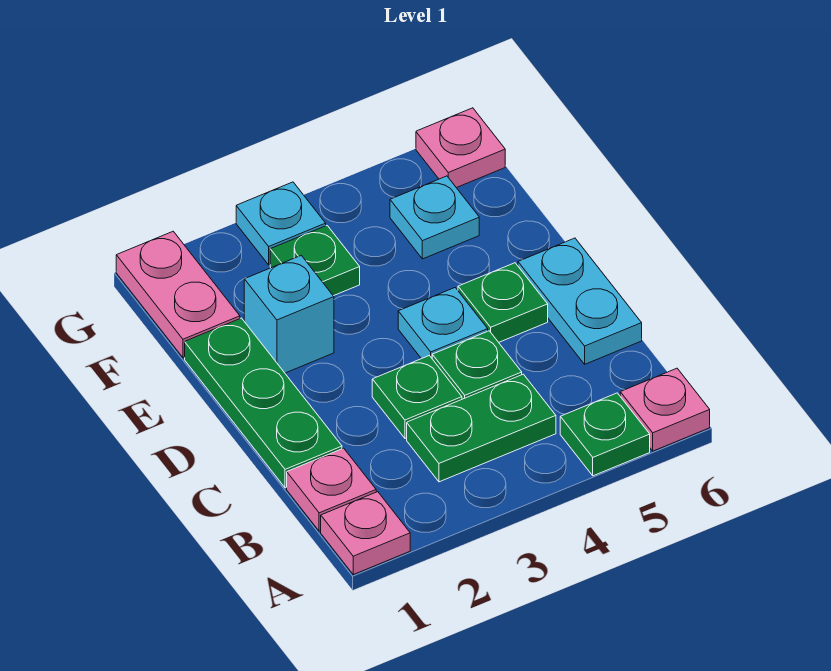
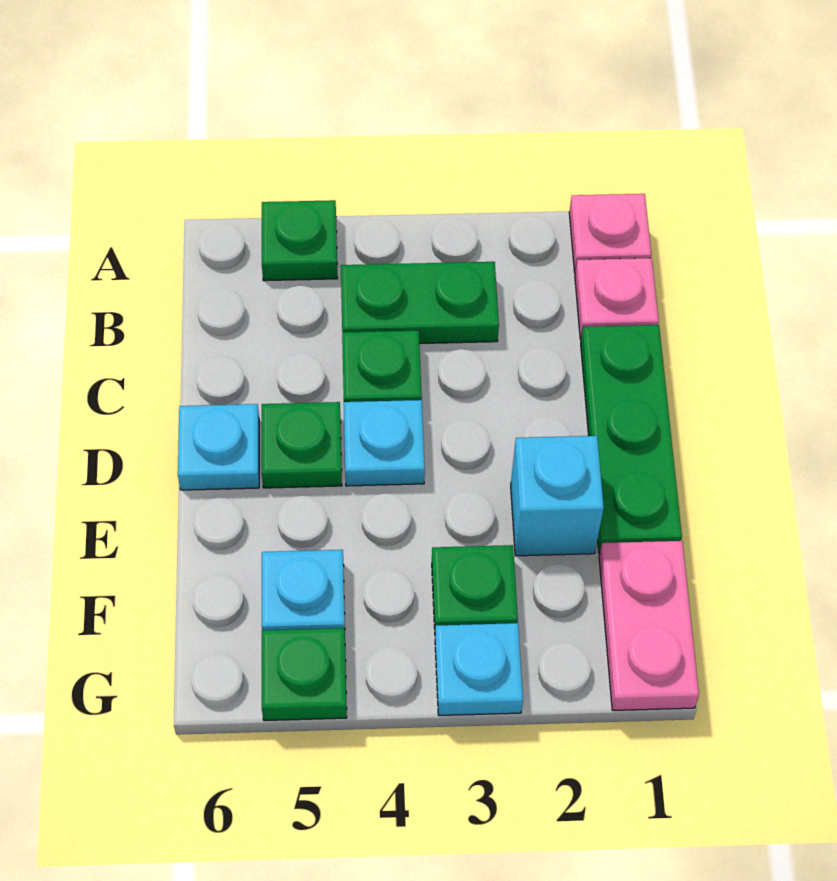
pink 1x1 plate [620,368,710,451] -> none
green 1x1 plate [372,356,462,438] -> green 1x1 plate moved to [262,628,347,721]
cyan 1x2 plate [518,238,642,364] -> cyan 1x1 plate [178,404,259,490]
pink 1x1 plate [416,108,505,188] -> none

